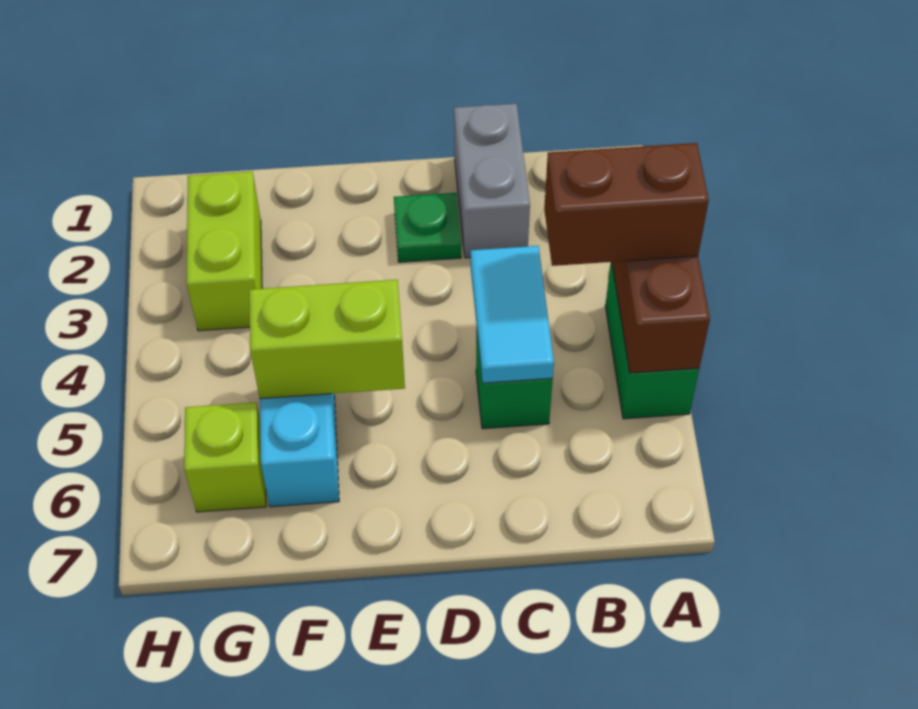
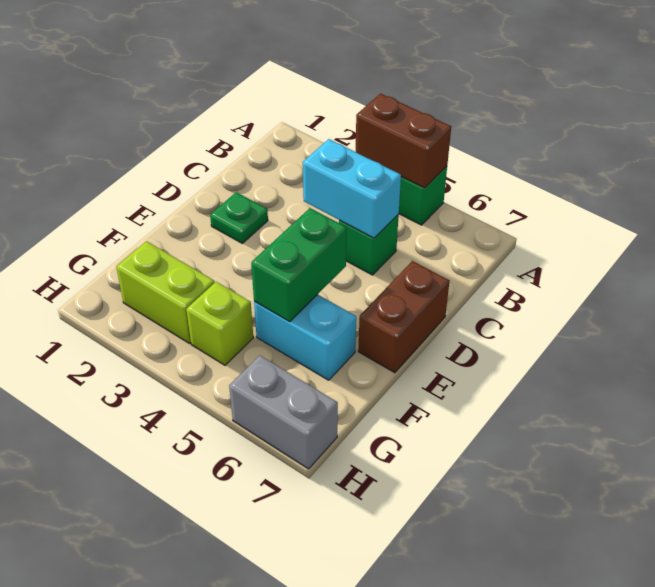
brown 1x2 brick [544,143,709,266] -> brown 1x2 brick moved to [358,261,449,373]
grey 1x2 brick [454,104,530,258] -> grey 1x2 brick moved to [229,355,338,469]
cyan 1x2 tile [471,246,554,383] -> cyan 1x2 brick [303,139,401,238]
lime 1x2 brick [249,280,405,399] -> green 1x2 brick [251,208,347,322]
lime 1x1 brick [184,402,266,512] -> lime 1x1 brick moved to [186,282,253,365]

